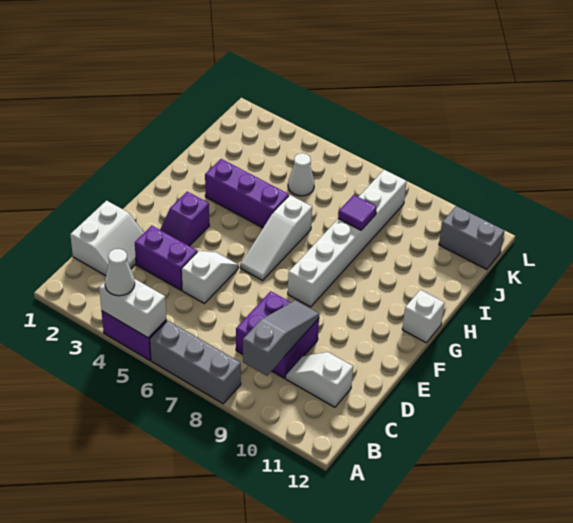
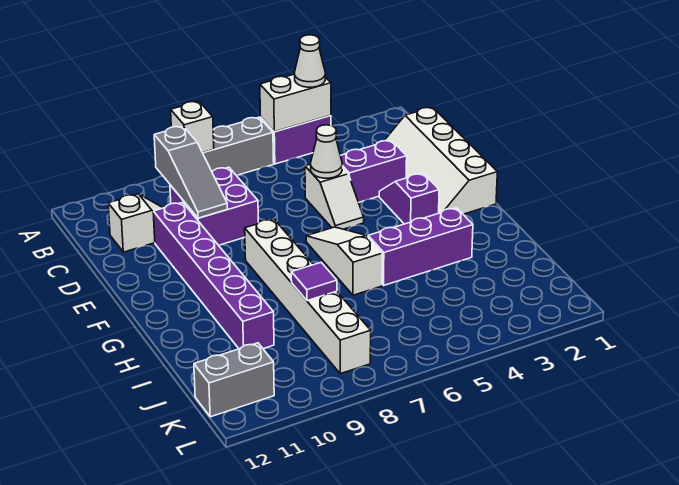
white 2x2 slope [70,201,144,276] -> white 2x4 slope [384,107,497,214]
none -> purple 1x6 brick [153,202,274,349]
white 1x1 brick [402,290,445,342] -> white 1x1 brick moved to [171,101,214,153]
white 1x1 cone [288,153,314,196] -> white 1x1 cone moved to [311,125,342,178]

